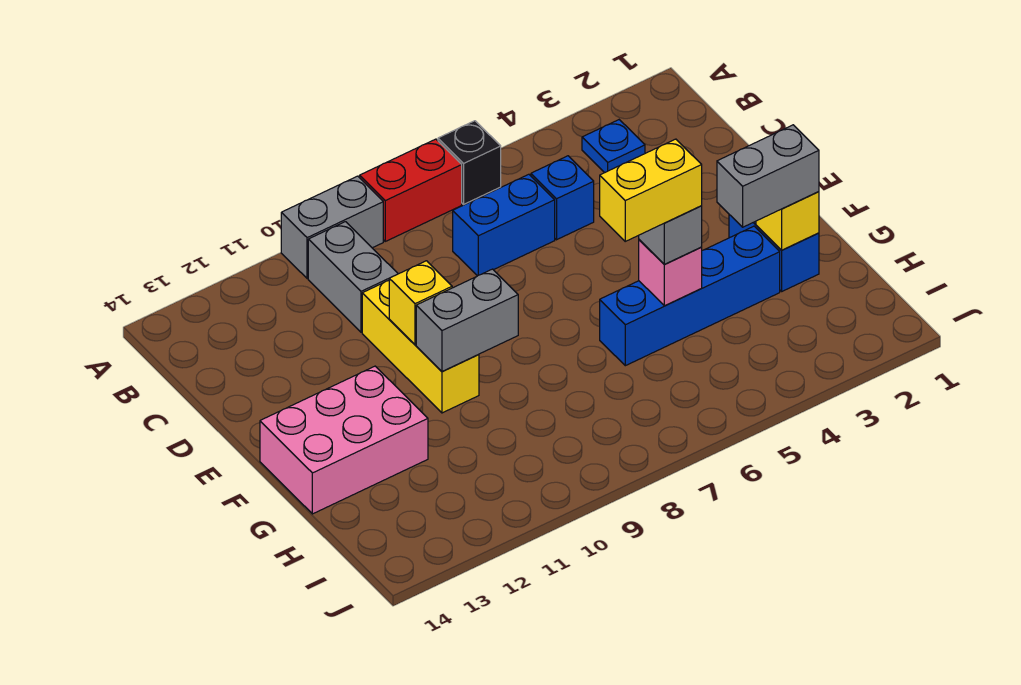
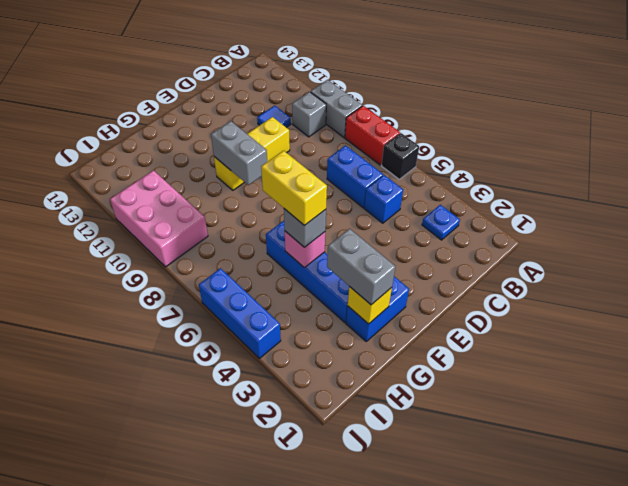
grey 1x2 brick [308,222,398,332] -> grey 1x1 brick [292,92,326,137]
none -> blue 1x1 tile [257,106,291,127]
yellow 1x1 brick [389,261,452,345] -> none
pink 2x3 brick [260,366,428,514] -> pink 2x3 brick moved to [110,170,208,267]
none -> blue 1x3 brick [199,268,281,358]

